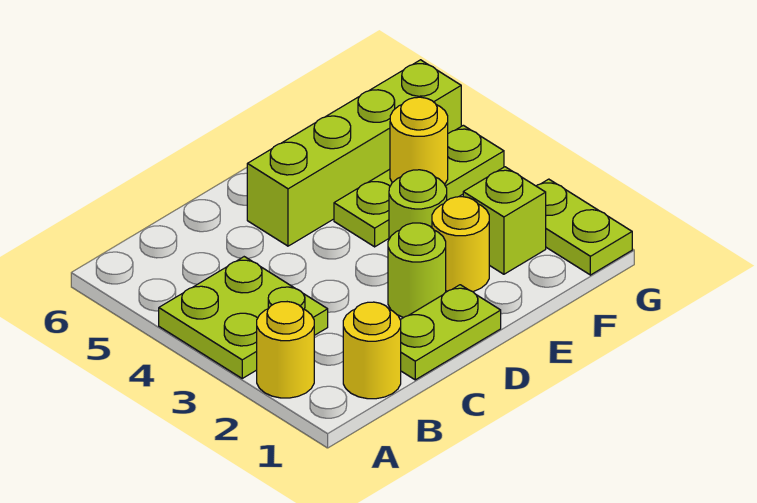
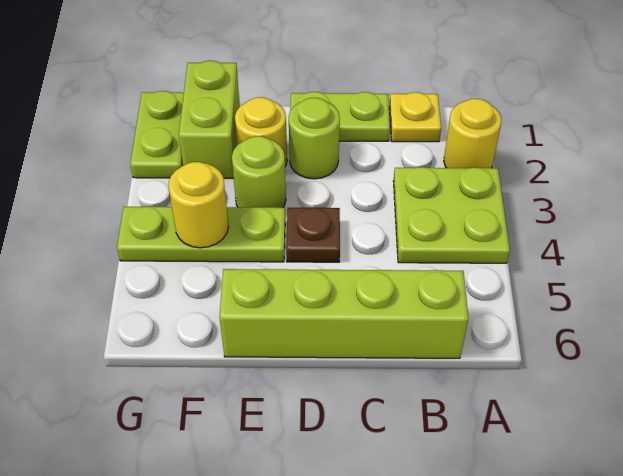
yellow 1x1 round brick [343,302,401,399] -> yellow 1x1 plate [389,92,441,142]
none -> brown 1x1 plate [286,208,340,262]
lime 1x4 brick [247,60,461,246] -> lime 1x4 brick moved to [219,269,469,358]
lime 1x1 brick [463,167,546,274] -> lime 1x2 brick [179,61,240,178]

